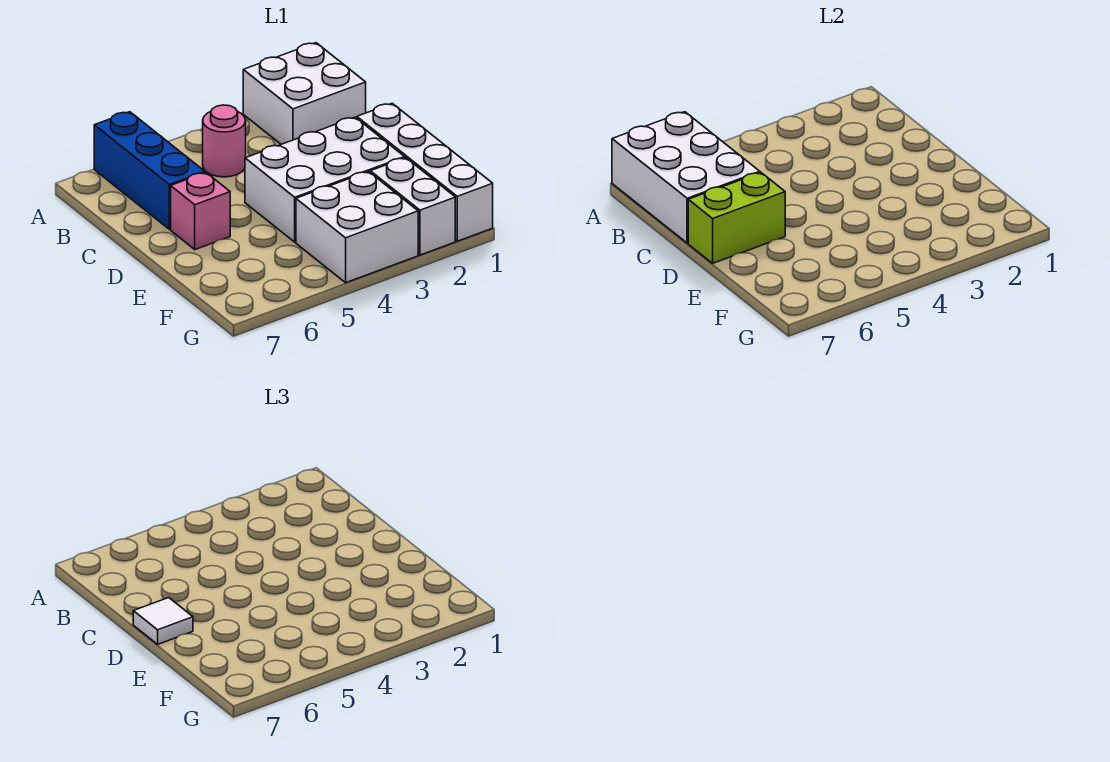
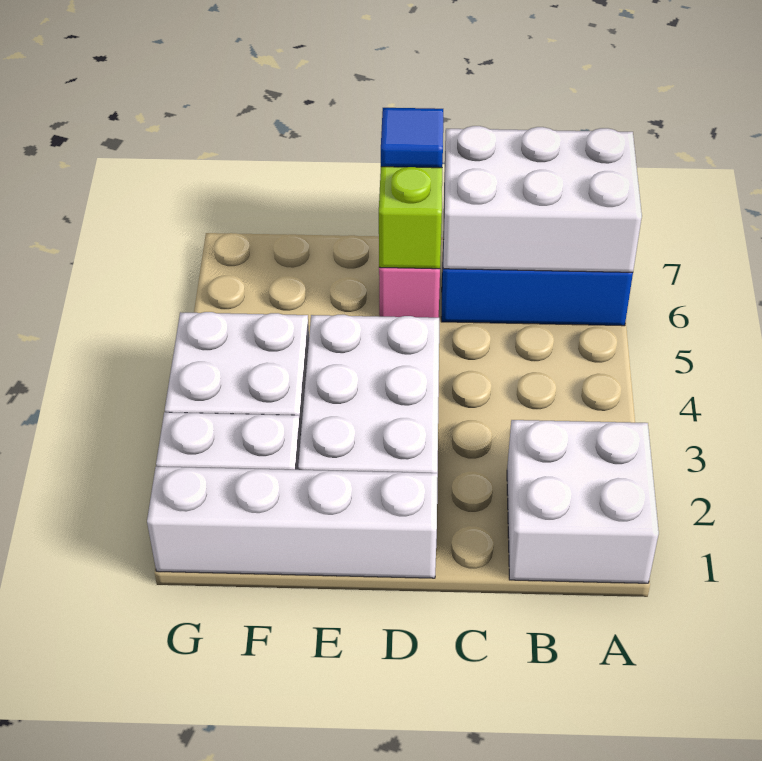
pink 1x1 round brick [203,105,246,177] -> none
white 1x1 tile [133,598,193,644] -> blue 1x1 tile [381,108,443,168]

